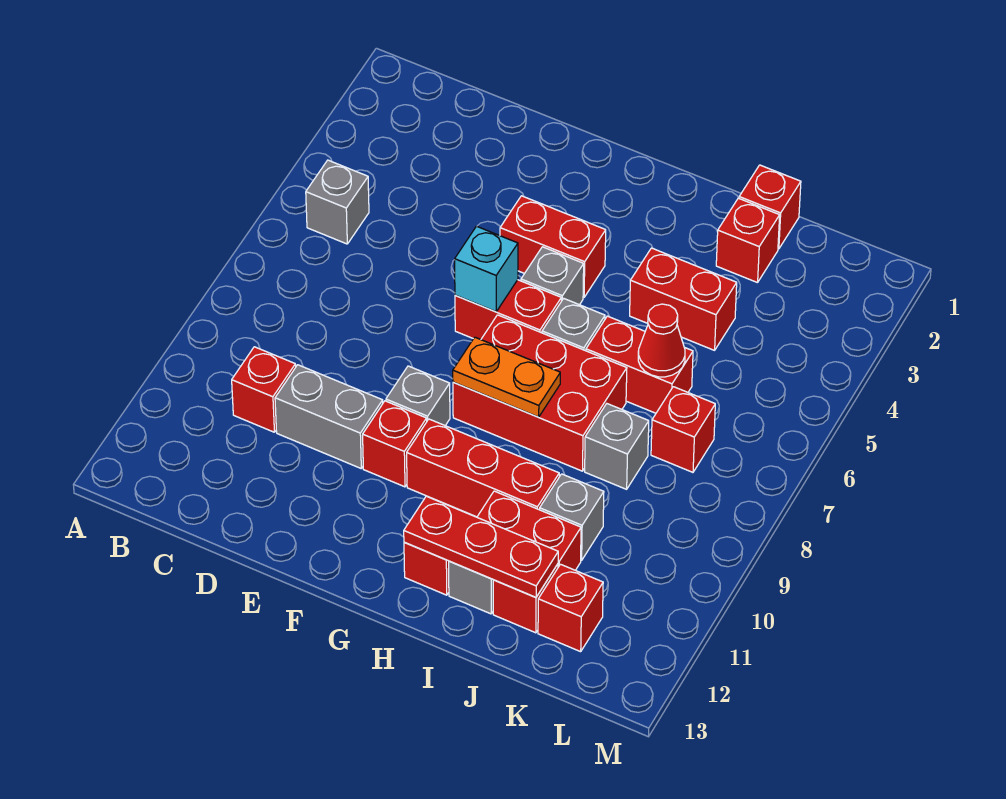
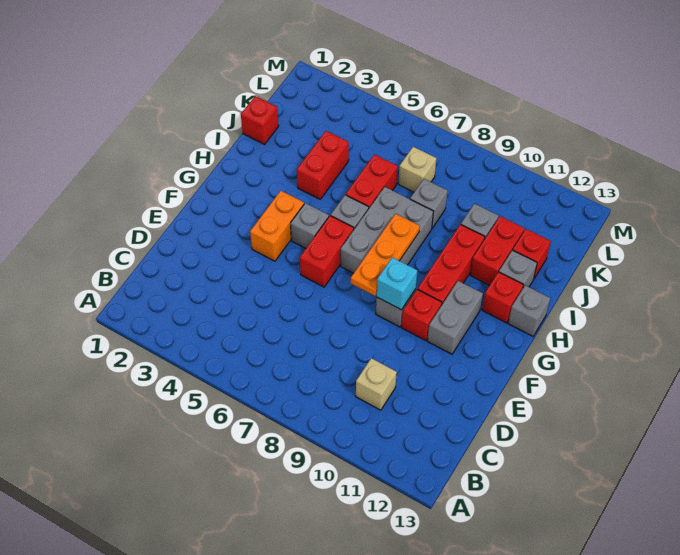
grey 1x1 brick [306,160,369,244] -> grey 1x1 brick moved to [508,285,550,336]
red 1x1 brick [232,347,296,432] -> tan 1x1 brick [356,358,397,410]
grey 1x2 brick [275,365,383,468] -> grey 1x2 brick moved to [427,281,483,354]
red 1x2 brick [500,196,606,297] -> orange 1x2 brick [250,191,304,261]
cyan 1x1 brick [455,226,518,312] -> cyan 1x1 brick moved to [377,257,417,310]
red 2x3 brick [453,315,627,471] -> grey 2x3 brick [341,187,433,273]
orange 1x2 plate [453,337,560,417] -> orange 1x3 plate [351,214,420,296]
red 1x3 plate [404,496,558,597] -> none
red 1x1 brick [716,198,780,283] -> none
red 1x1 cone [638,304,685,377] -> none
red 1x1 brick [651,387,715,472] -> tan 1x1 brick [398,147,436,192]
red 1x1 brick [538,564,603,652] -> none

